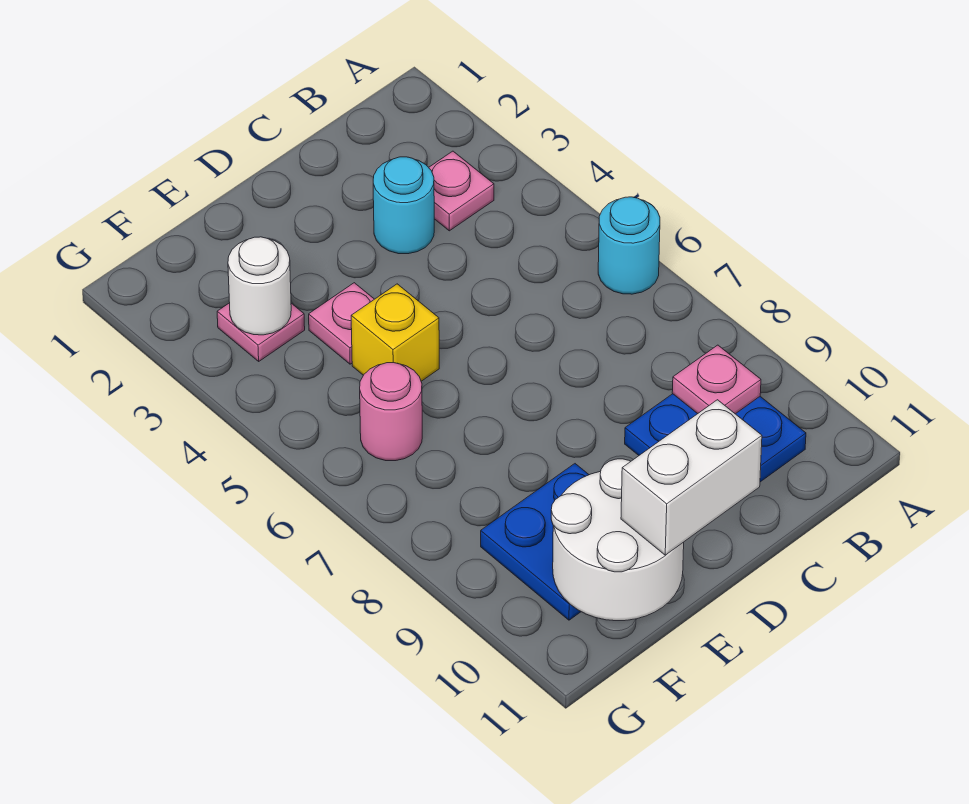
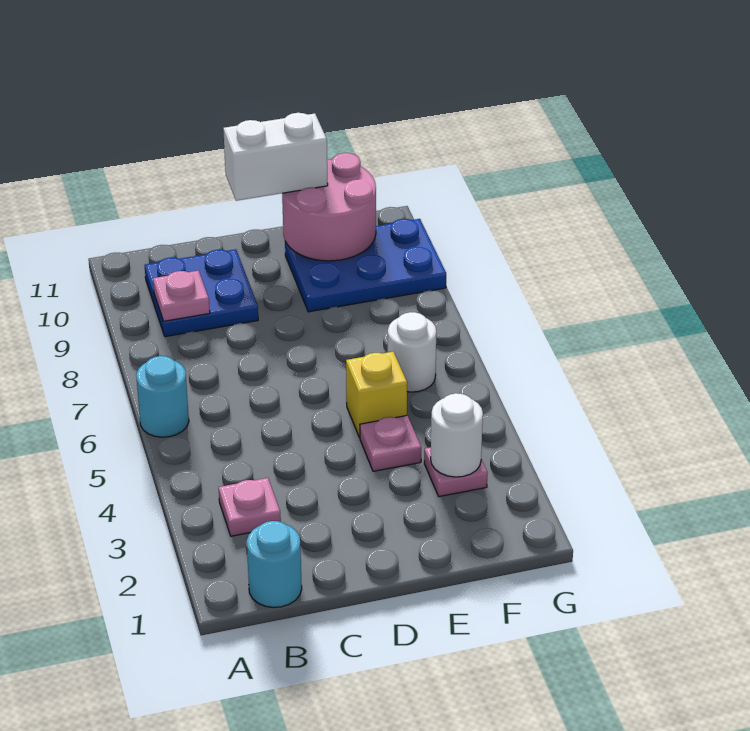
cyan 1x1 round brick [373,157,434,254] -> cyan 1x1 round brick moved to [247,521,302,608]
blue 2x2 plate [481,464,589,620] -> blue 2x3 plate [285,219,446,312]
white 2x2 round brick [551,459,684,621] -> pink 2x2 round brick [282,153,376,261]
pink 1x1 round brick [360,363,422,461] -> white 1x1 round brick [388,312,436,392]

